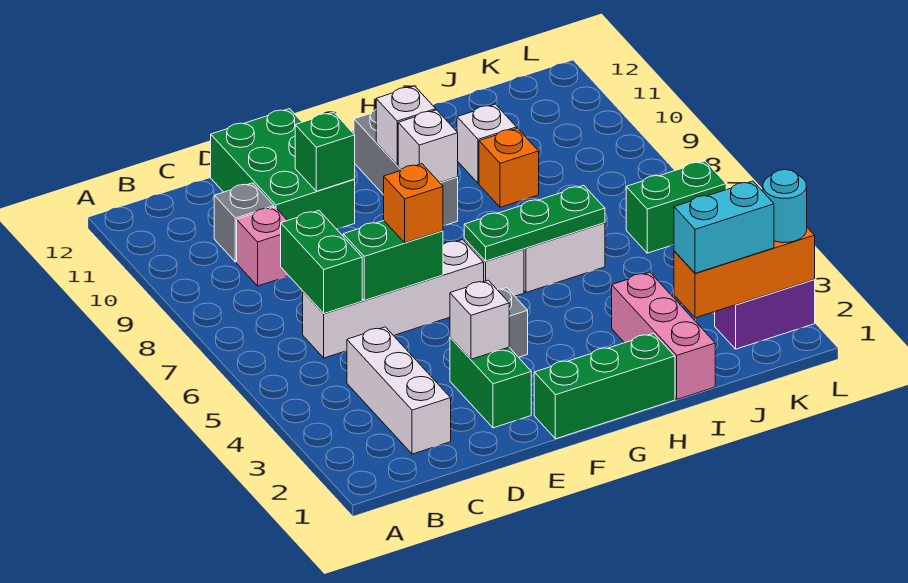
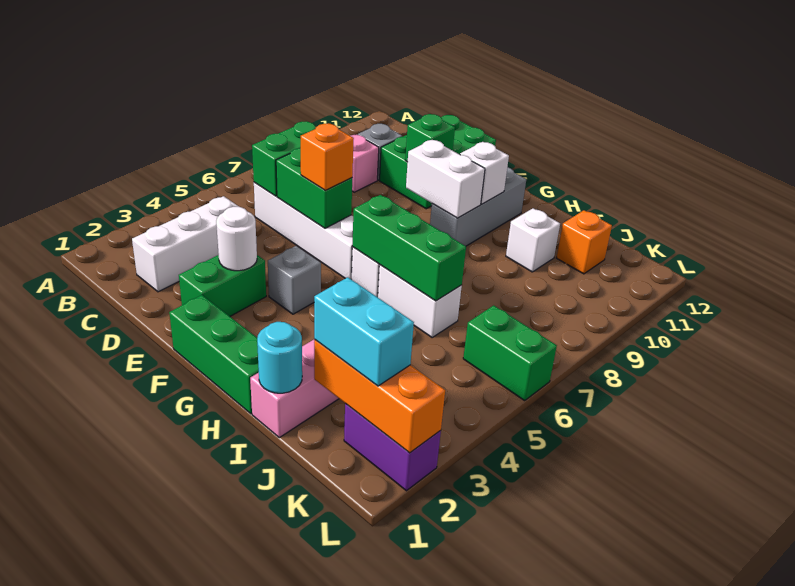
white 1x1 brick [450,280,509,359] -> white 1x1 round brick [216,207,257,271]
green 1x3 plate [464,185,605,261] -> green 1x3 brick [352,195,466,301]
white 1x1 brick [398,110,458,183] -> white 1x2 brick [406,140,485,218]
orange 1x1 brick [479,128,539,207] -> orange 1x1 brick moved to [557,210,612,274]
cyan 1x1 round brick [763,170,807,243] -> cyan 1x1 round brick moved to [257,322,302,393]

